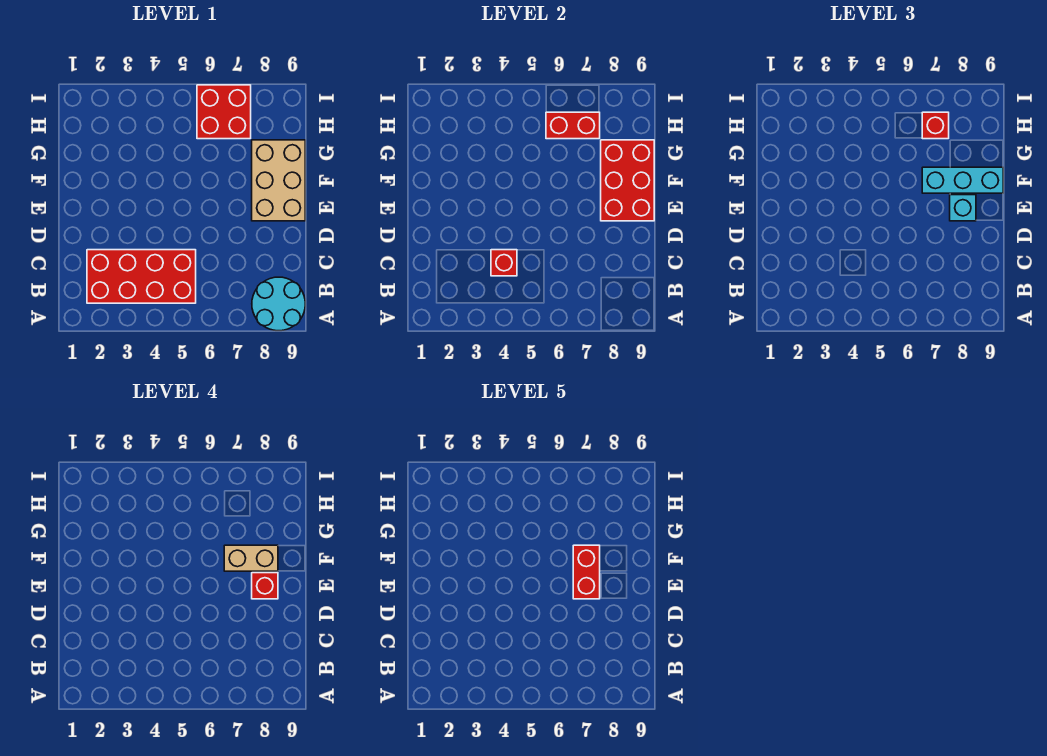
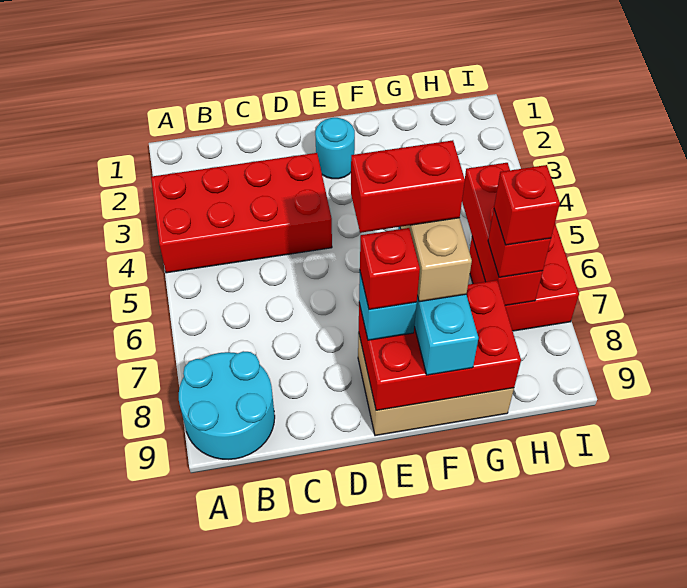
red 2x4 brick [87,250,196,303] -> red 2x4 brick turned to [151,153,332,273]
red 1x1 brick [491,250,517,276] -> red 1x1 brick moved to [494,165,560,245]
none -> cyan 1x1 round brick [315,118,355,179]
red 1x2 brick [546,112,600,139] -> red 1x3 brick [462,163,543,306]

